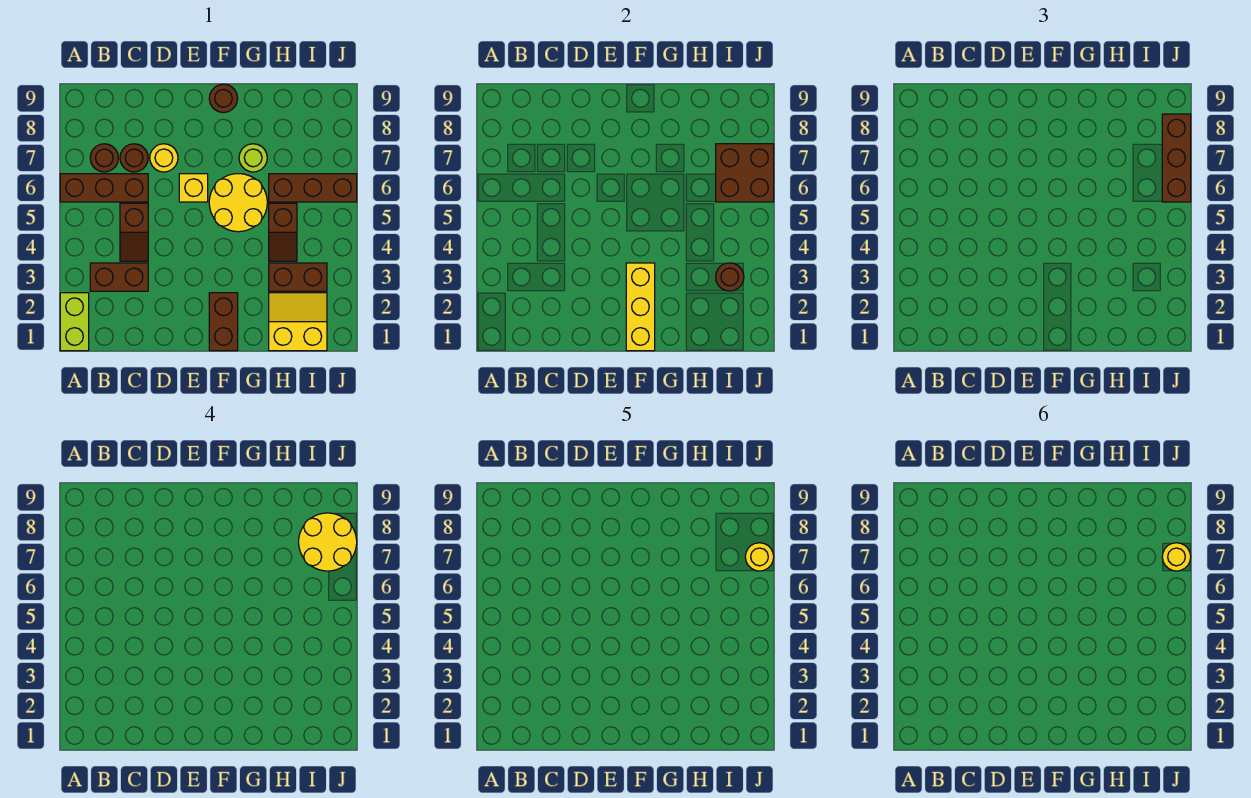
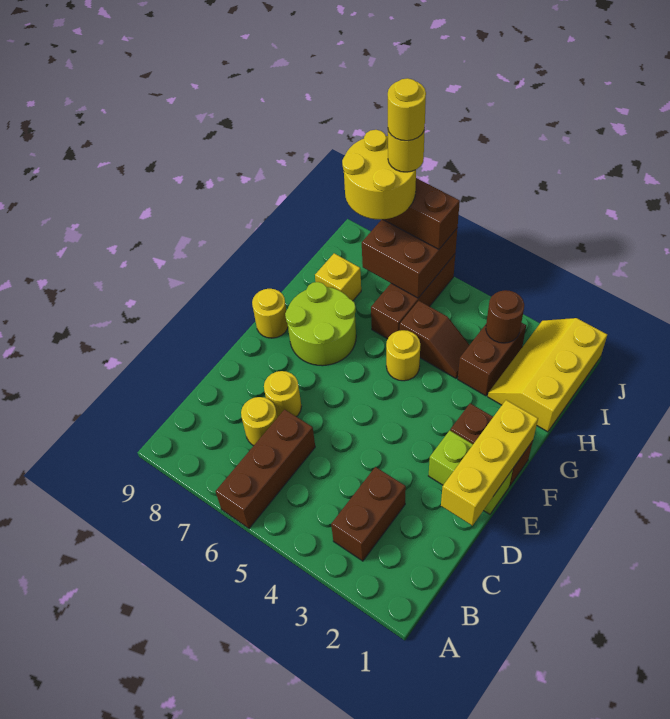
lime 1x2 brick [60,293,89,351] -> lime 1x2 brick moved to [429,431,513,514]
brown 1x1 round brick [90,144,118,172] -> none
brown 1x2 slope [120,203,148,261] -> none
brown 1x1 round brick [120,144,148,172] -> yellow 1x1 round brick [241,397,277,446]
yellow 1x1 brick [179,174,208,202] -> yellow 1x1 brick moved to [315,253,361,301]
yellow 1x3 brick [626,263,655,351] -> yellow 1x3 brick turned to [441,400,538,526]
yellow 2x2 round brick [209,174,267,232] -> yellow 1x1 round brick [386,330,420,381]
brown 1x1 round brick [209,84,238,113] -> yellow 1x1 round brick [252,289,288,338]
lime 1x1 round brick [239,144,267,172] -> lime 2x2 round brick [285,282,356,366]
yellow 2x2 slope [269,293,327,351] -> yellow 2x3 slope [488,318,607,432]

